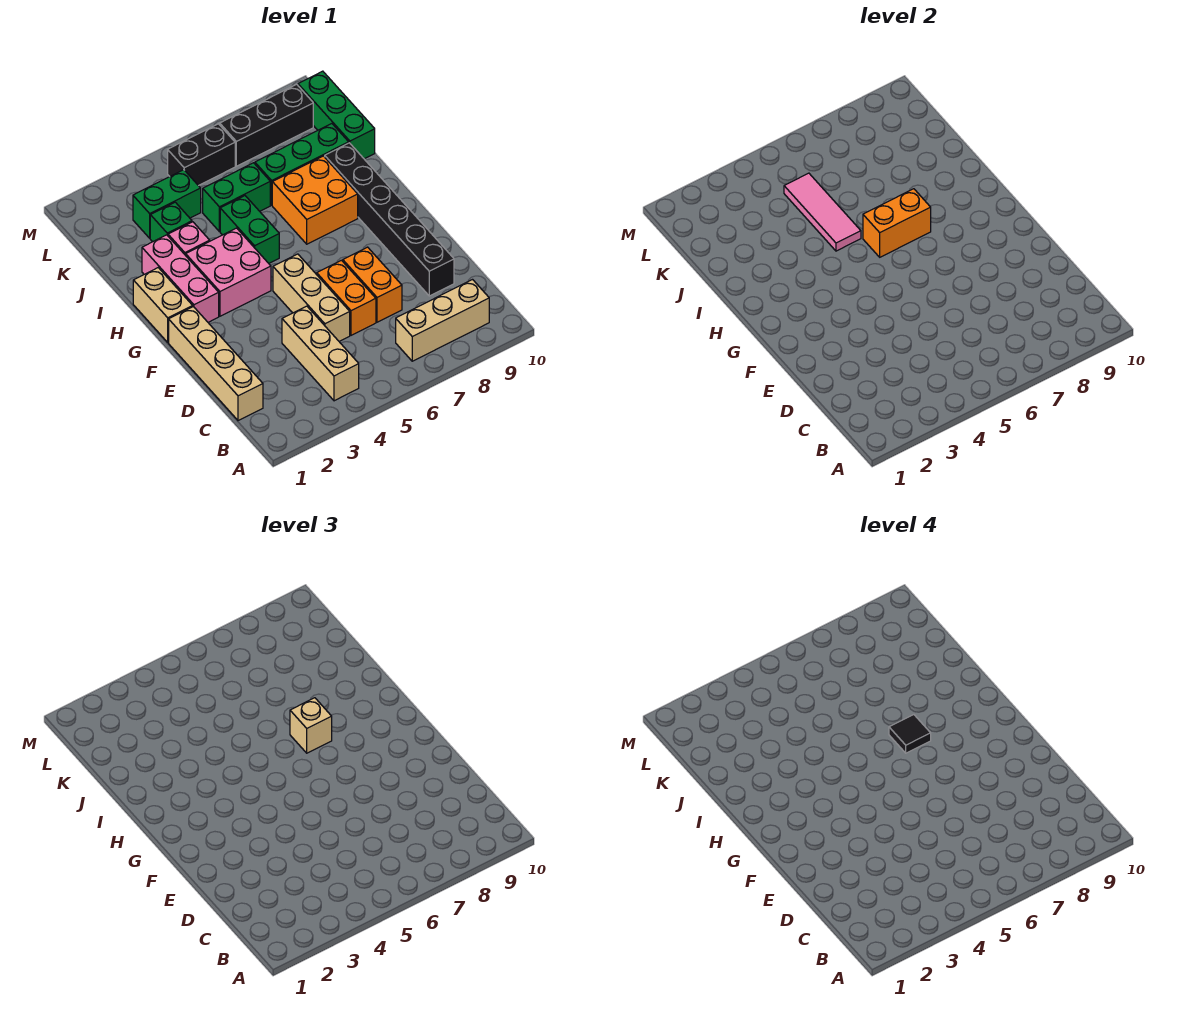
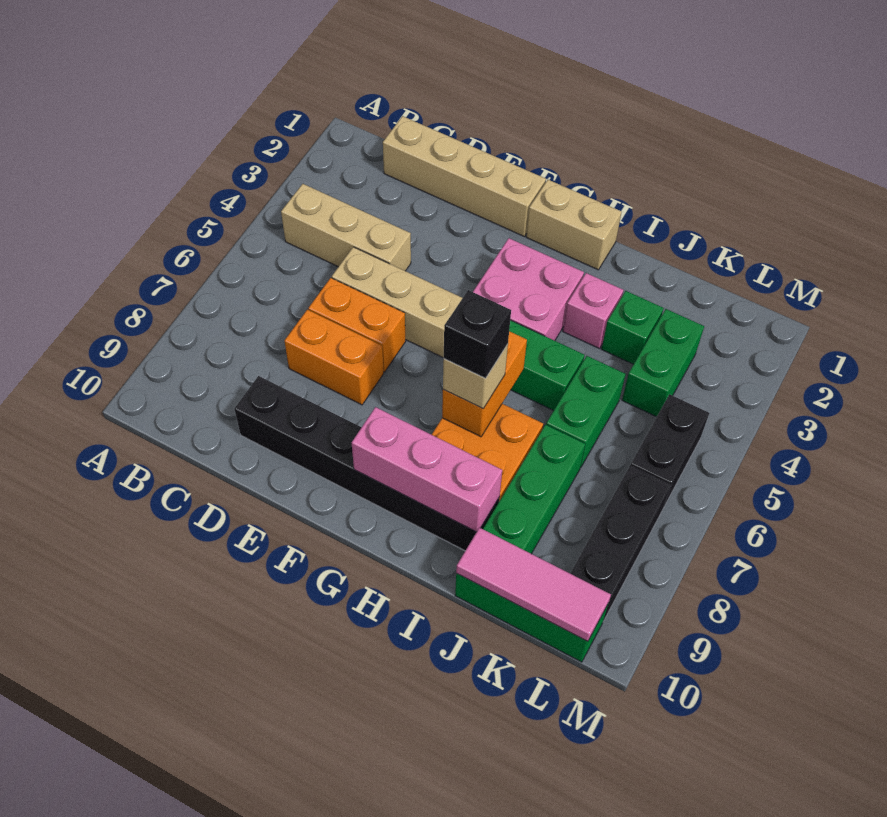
tan 1x3 brick [396,280,489,361] -> none
pink 1x3 brick [142,235,219,322] -> pink 1x3 brick moved to [352,407,502,532]
black 1x1 tile [889,715,931,753] -> black 1x1 brick [444,290,511,378]
pink 1x3 tile [784,173,861,251] -> pink 1x3 tile moved to [456,528,611,641]

